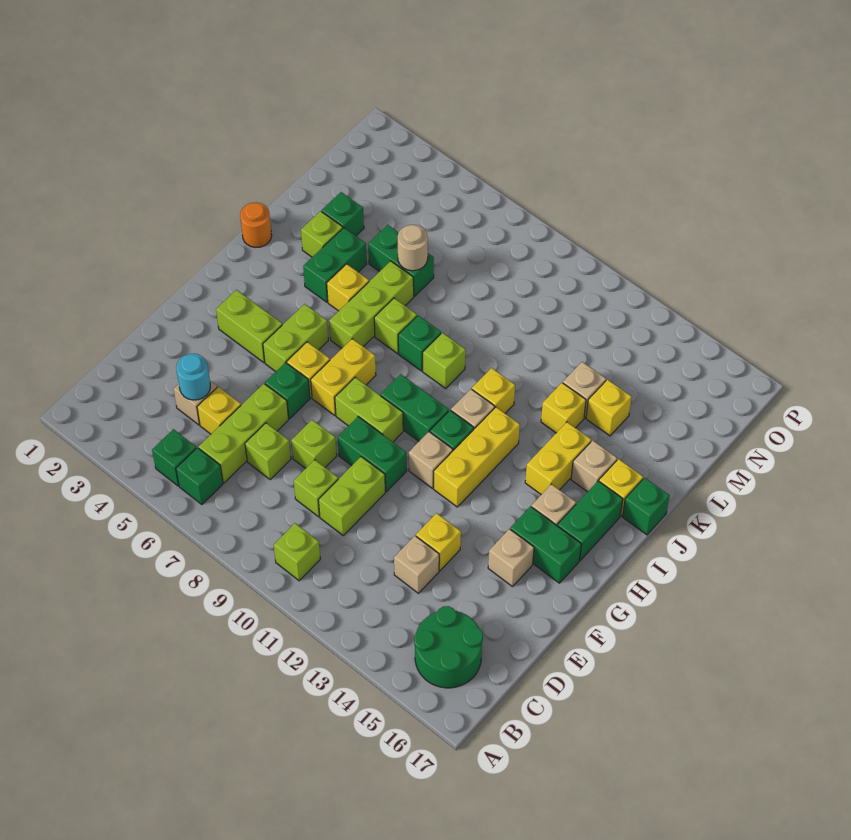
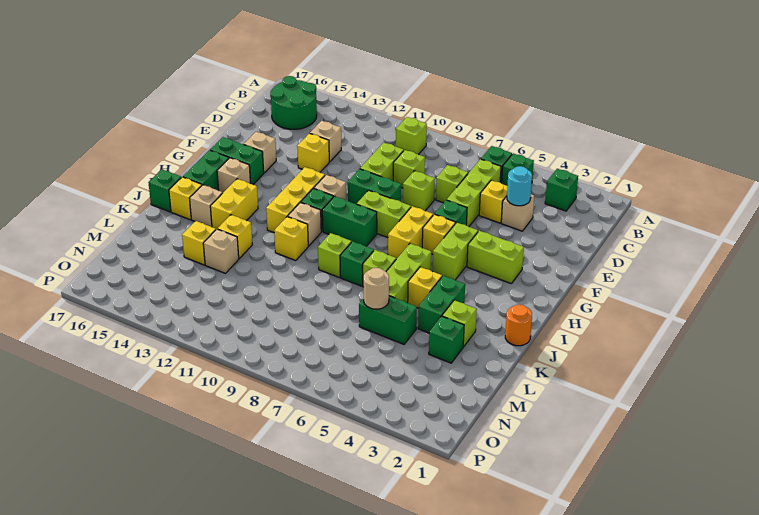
none -> green 1x1 brick [545,169,578,211]

